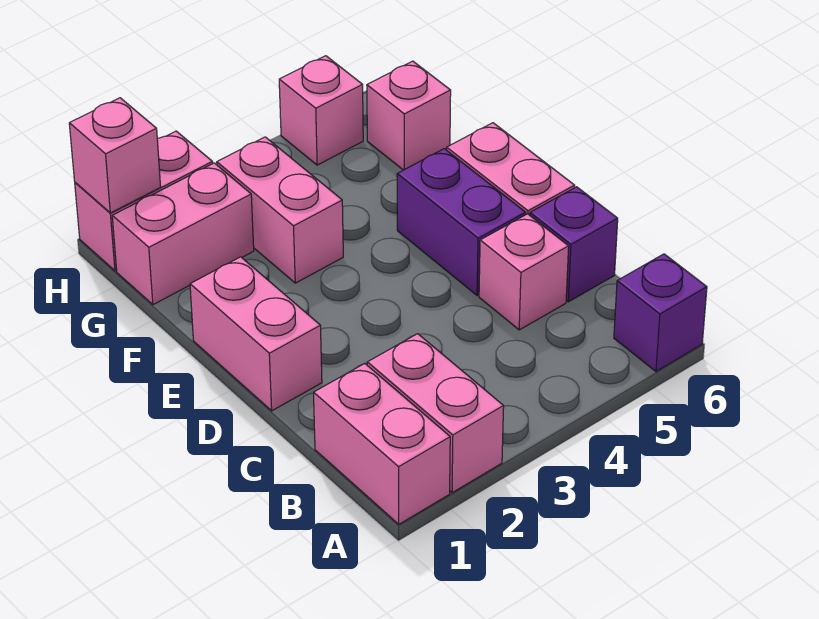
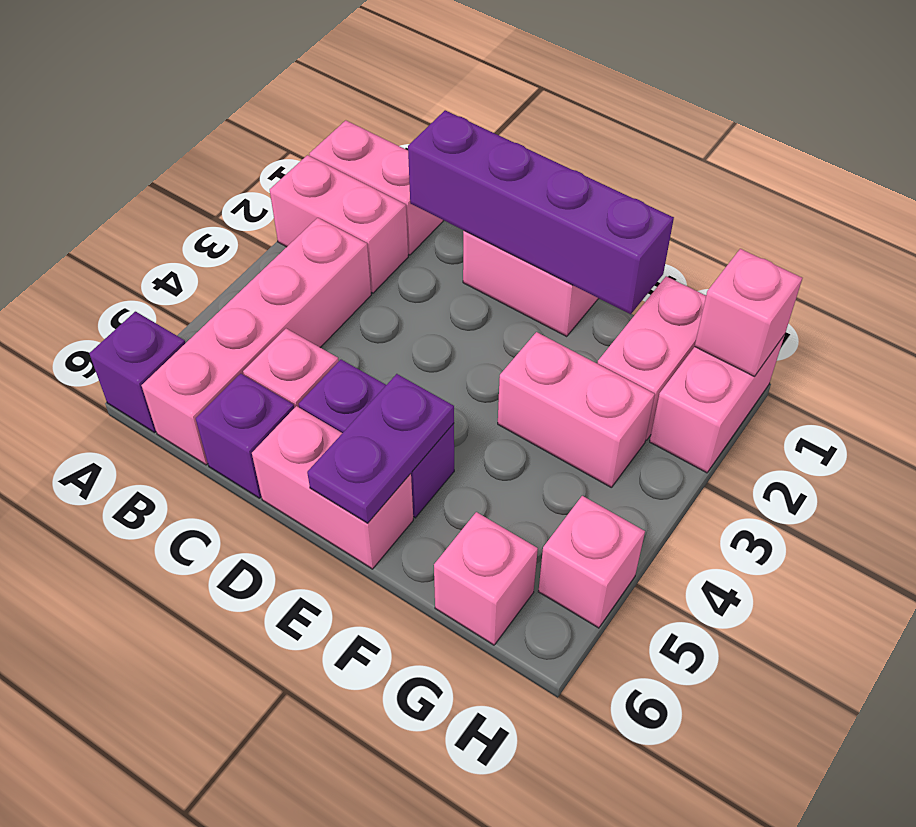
none -> pink 1x4 brick [142,218,371,465]
none -> purple 1x4 brick [408,110,674,314]
none -> purple 1x2 plate [307,374,454,523]

